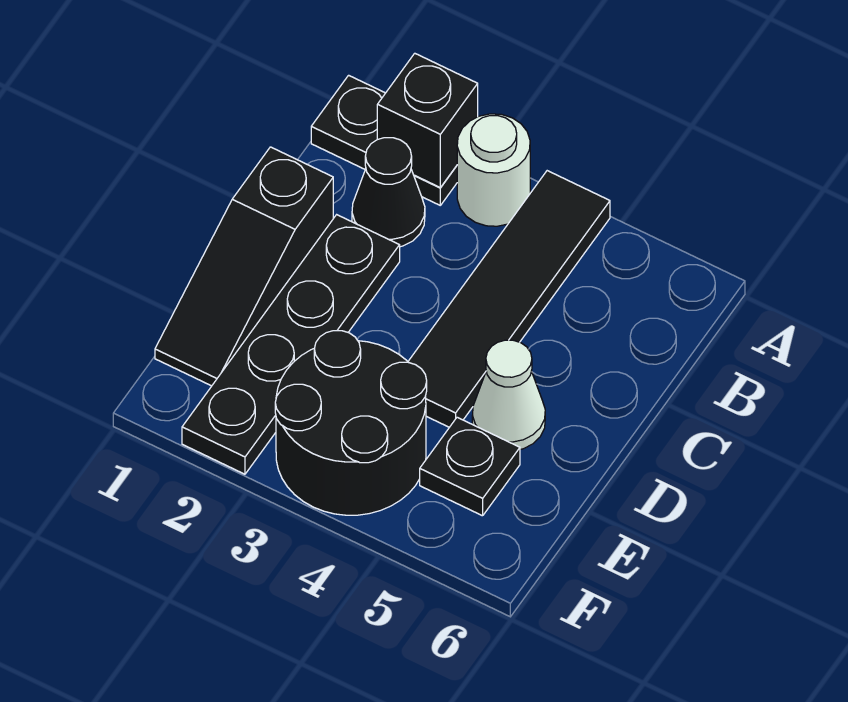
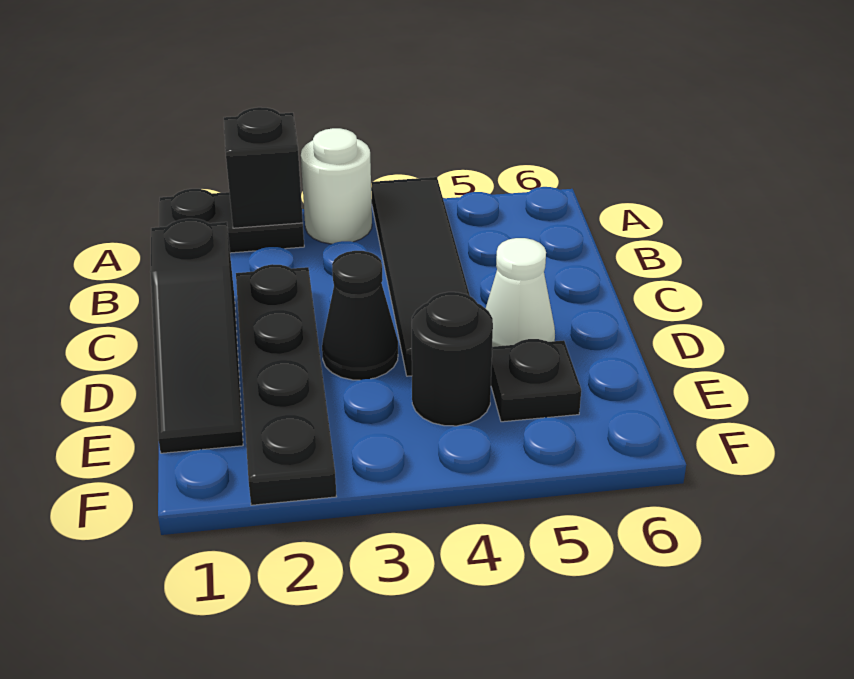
black 1x1 cone [352,138,425,247] -> black 1x1 cone moved to [322,251,398,380]
black 2x2 round brick [275,331,427,515] -> black 1x1 round brick [412,292,493,426]

